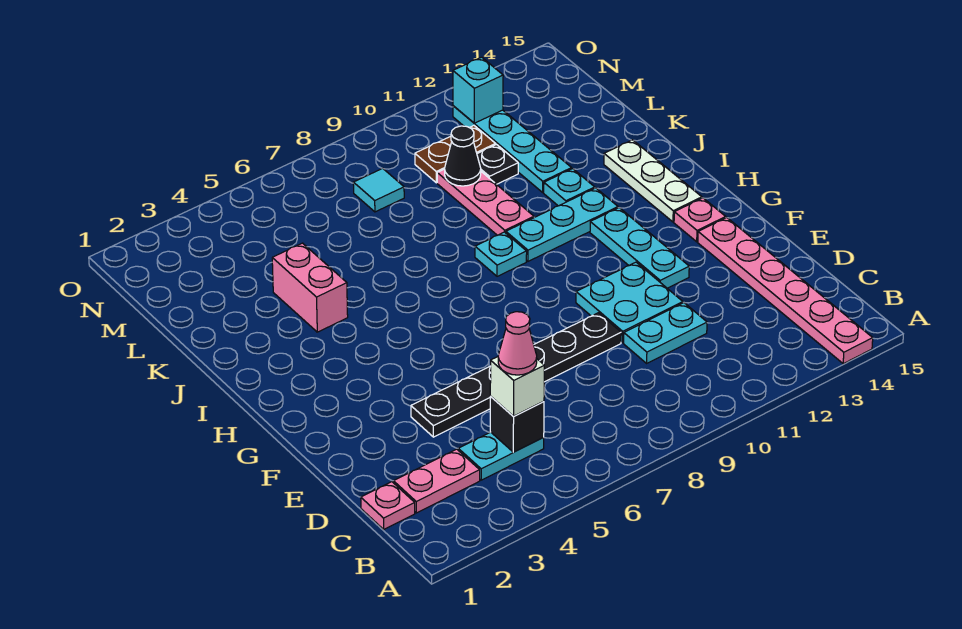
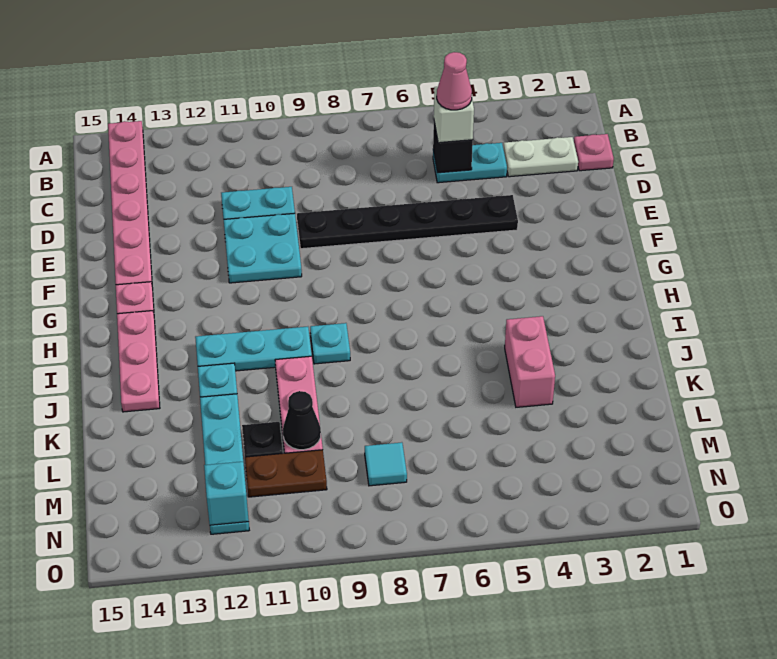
pink 1x2 plate [394,449,480,513] -> white 1x2 plate [503,137,578,177]
cyan 1x3 plate [590,208,689,288] -> none
white 1x3 plate [604,140,702,222] -> pink 1x3 plate [117,311,160,412]

